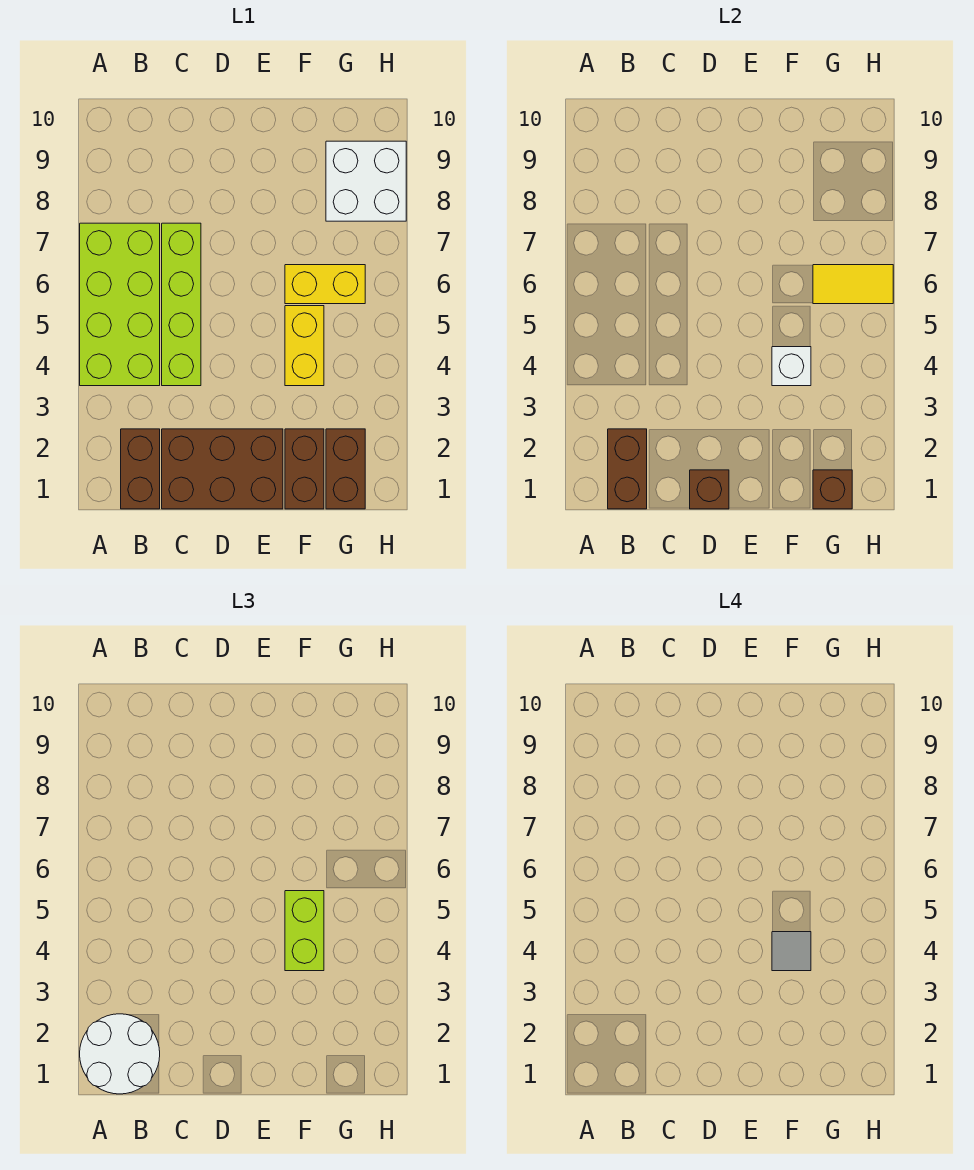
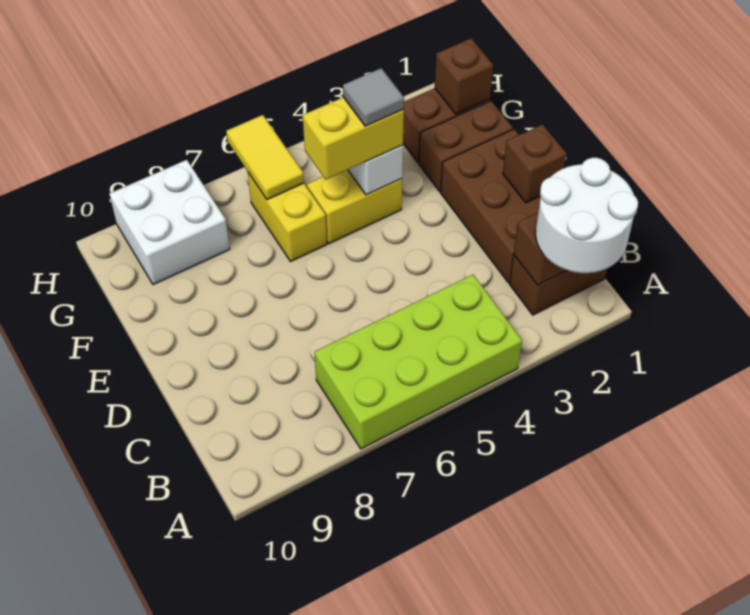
lime 1x4 brick [162,223,201,386] -> none
lime 1x2 brick [285,891,324,971] -> yellow 1x2 brick [303,97,404,179]

